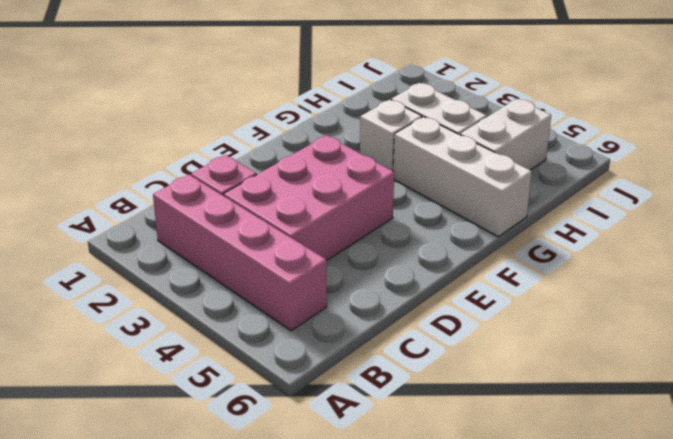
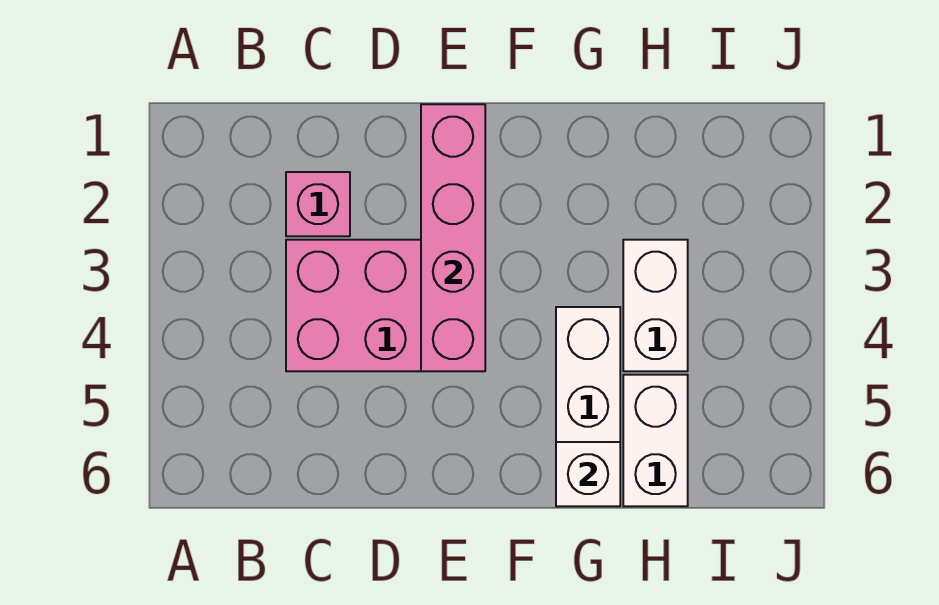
pink 1x4 brick [153,175,327,331] -> pink 1x4 brick moved to [421,104,485,371]
white 1x1 brick [360,100,422,171] -> white 1x1 brick moved to [556,442,620,506]
white 1x2 brick [460,99,551,170] -> white 1x2 brick turned to [623,375,688,506]

